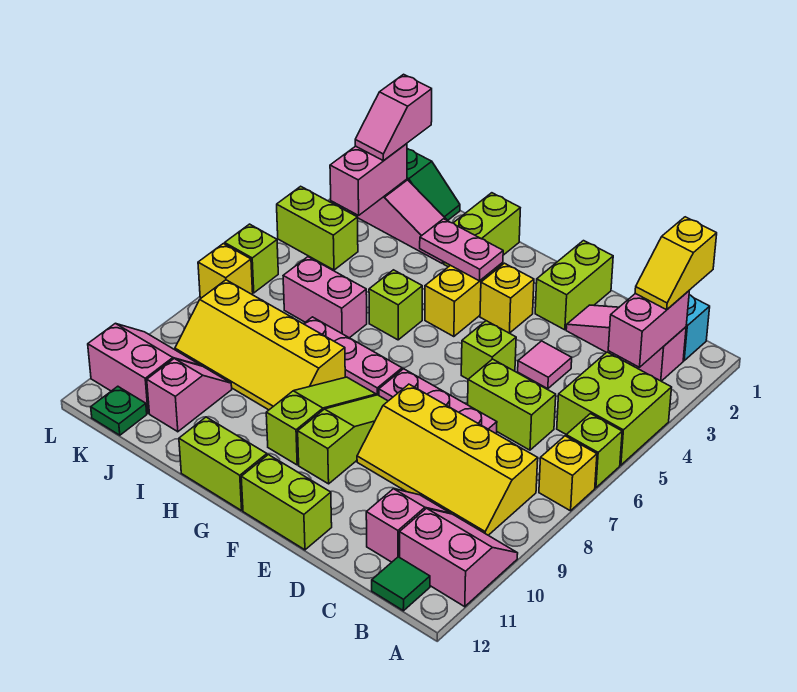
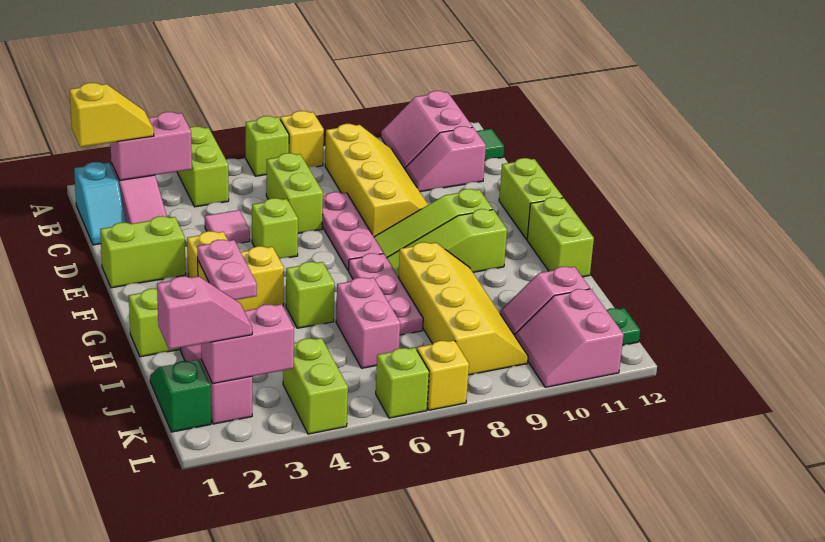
lime 2x2 brick [557,352,672,465] -> lime 1x2 brick [177,127,229,207]

